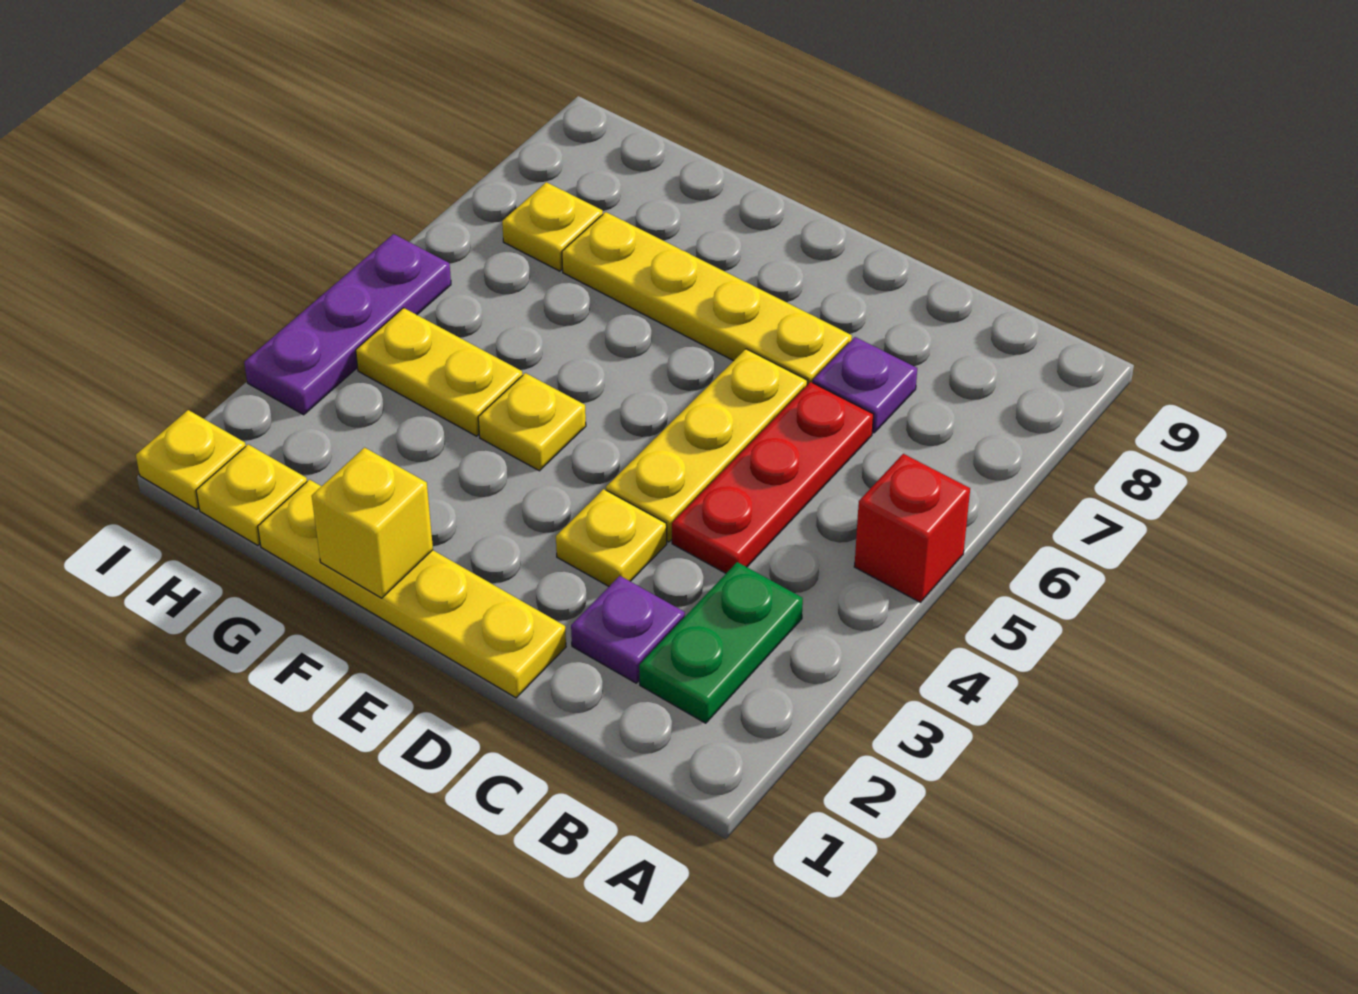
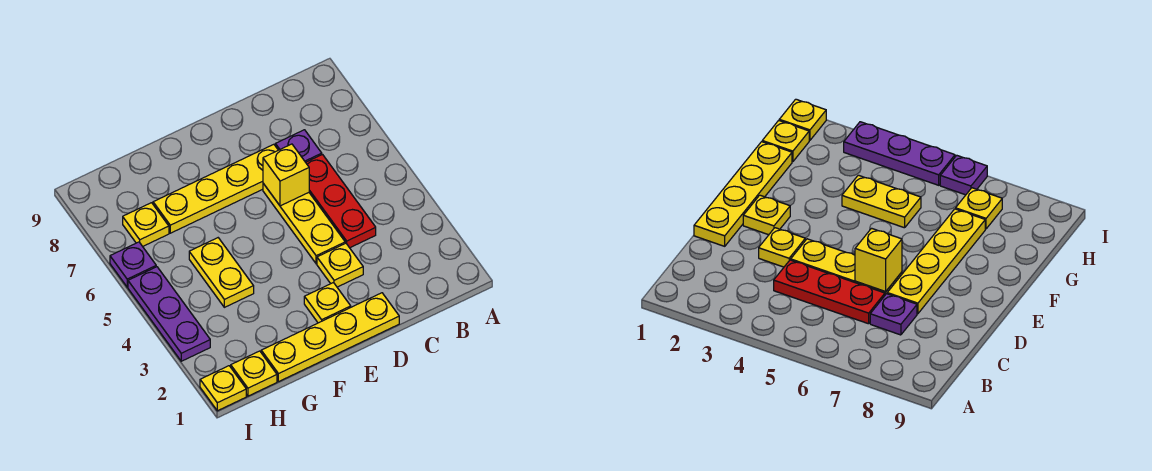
red 1x1 brick [854,454,970,602] -> none
green 1x2 plate [639,562,803,723] -> none
purple 1x1 plate [571,576,685,683] -> purple 1x1 plate moved to [110,242,156,287]
yellow 1x1 brick [312,448,433,598] -> yellow 1x1 brick moved to [263,144,309,206]
yellow 1x1 plate [478,373,586,471] -> yellow 1x1 plate moved to [304,283,351,323]
yellow 1x2 plate [356,308,523,436] -> yellow 1x2 plate turned to [189,238,254,307]

